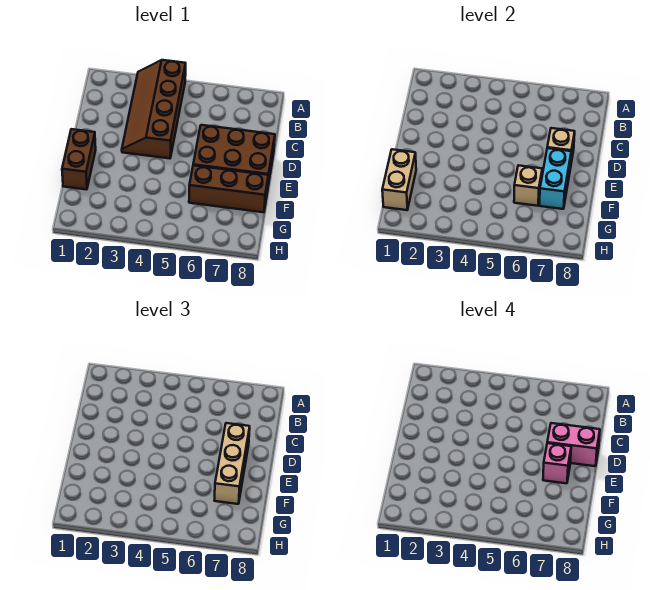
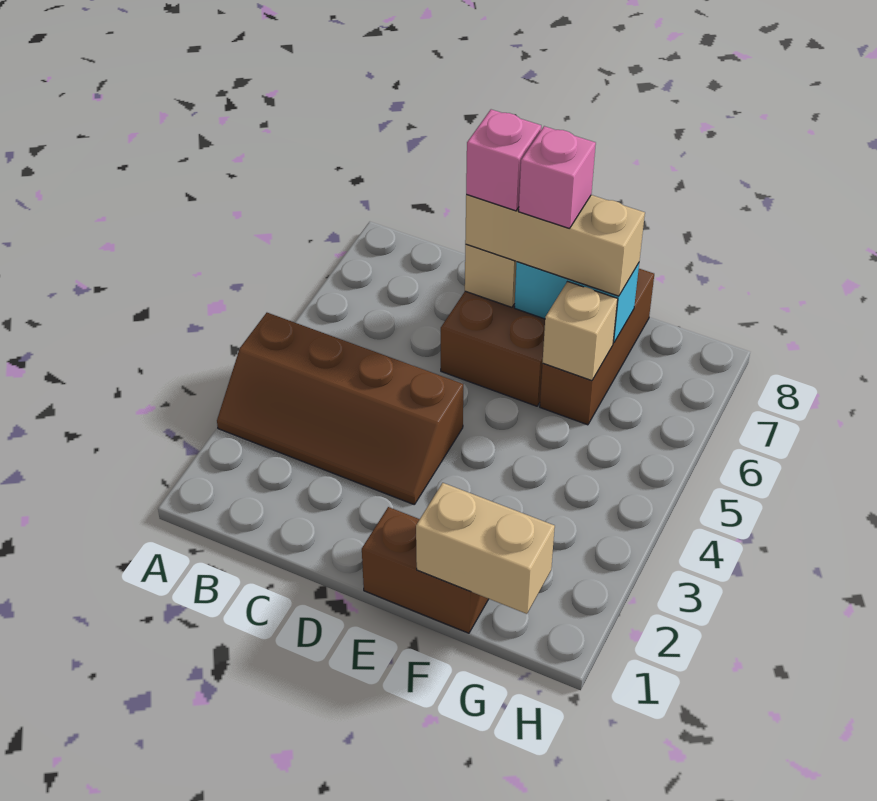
pink 1x2 brick [547,423,600,466] -> pink 1x1 brick [466,109,541,211]

